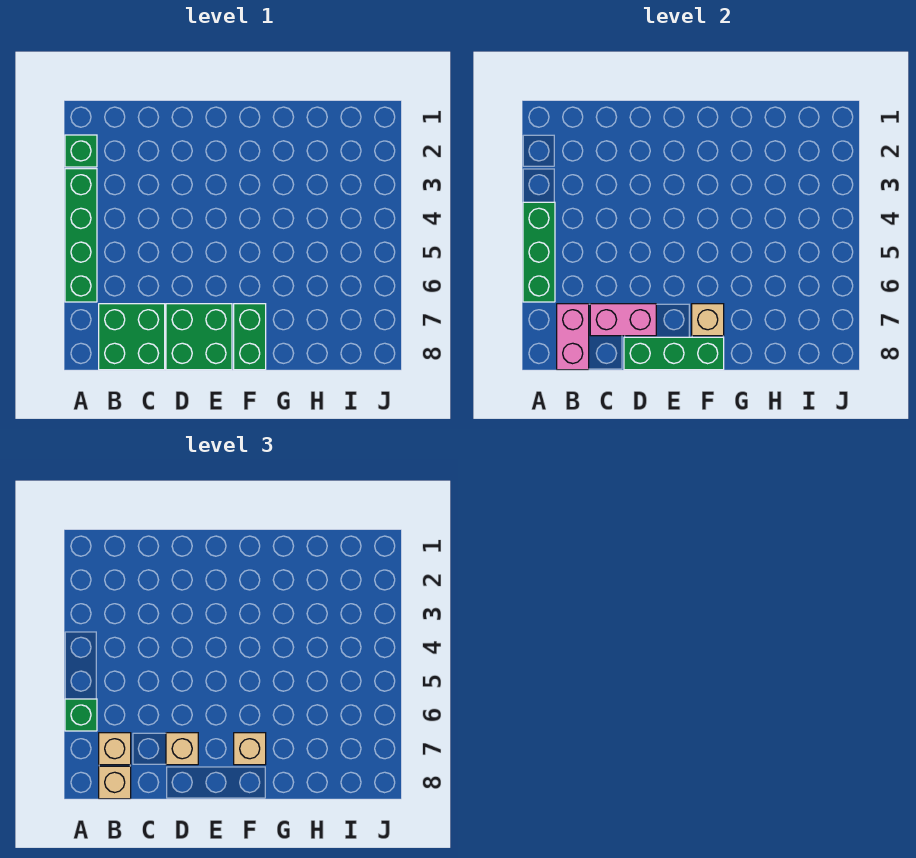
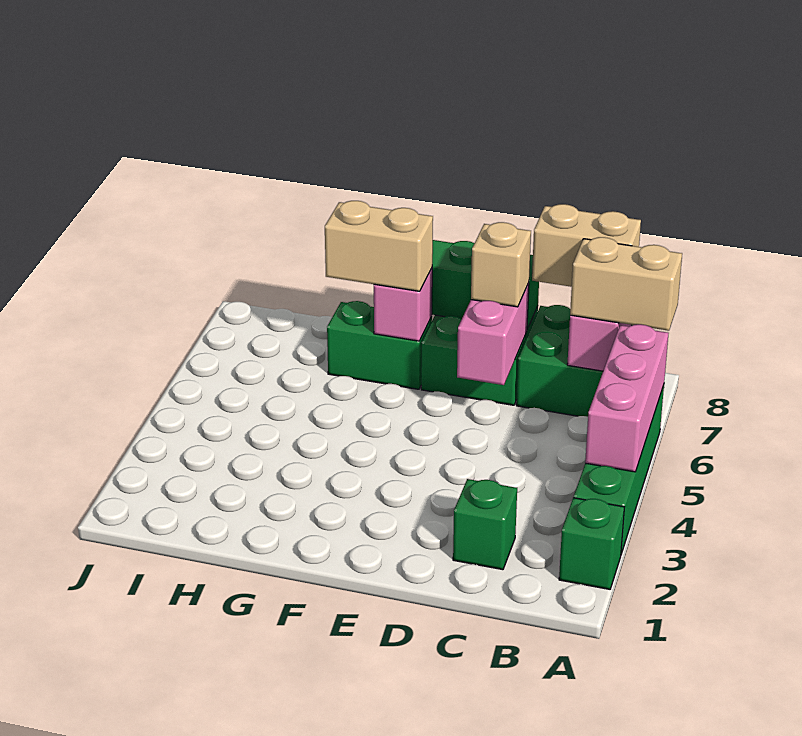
green 1x3 brick [523,202,555,302] -> pink 1x3 brick [585,324,669,472]
green 1x1 brick [65,699,97,731] -> green 1x1 brick moved to [453,479,517,570]
tan 1x1 brick [99,733,131,765] -> tan 1x2 brick [570,237,682,331]
tan 1x1 brick [99,766,131,799] -> tan 1x2 brick [532,204,641,287]
pink 1x2 brick [590,304,656,336] -> pink 1x2 brick turned to [457,283,529,385]
green 1x2 brick [234,304,266,370] -> green 1x2 brick turned to [327,301,432,389]
tan 1x1 brick [692,304,724,336] -> pink 1x1 brick [374,268,432,341]
tan 1x1 brick [234,733,266,765] -> tan 1x2 brick [325,201,433,291]

